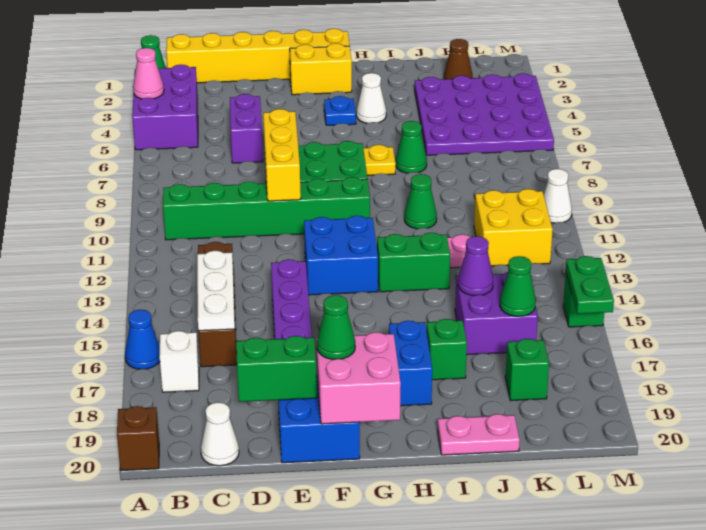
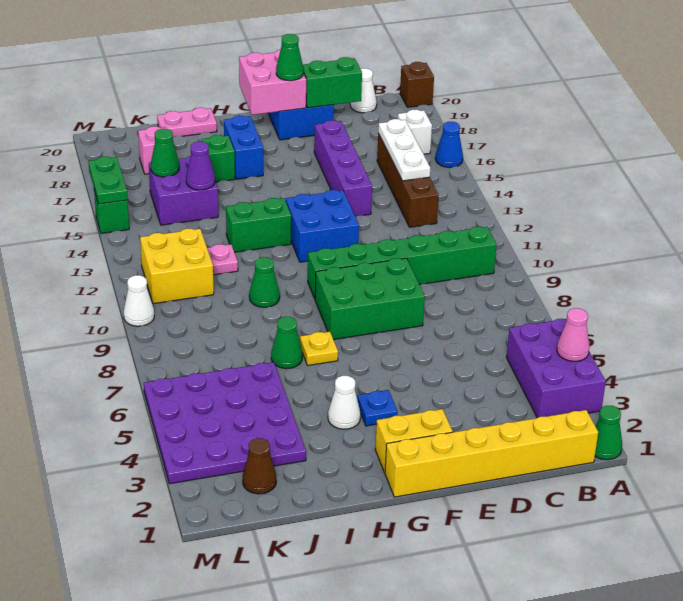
purple 1x2 brick [230,94,263,163] -> none
yellow 1x3 brick [263,109,301,201] -> none
green 1x1 brick [505,339,549,401] -> pink 1x1 brick [138,126,166,174]

